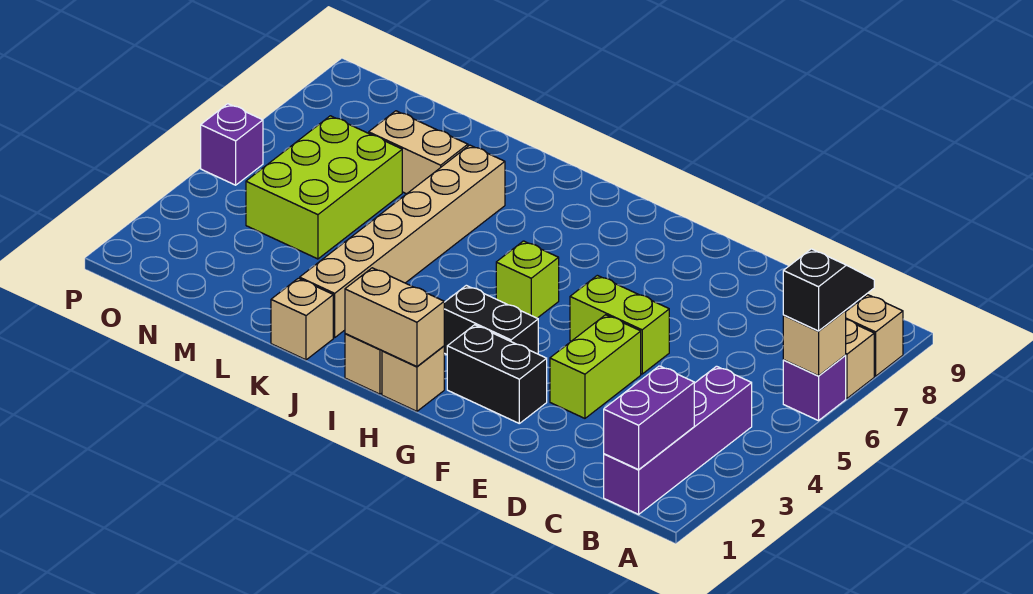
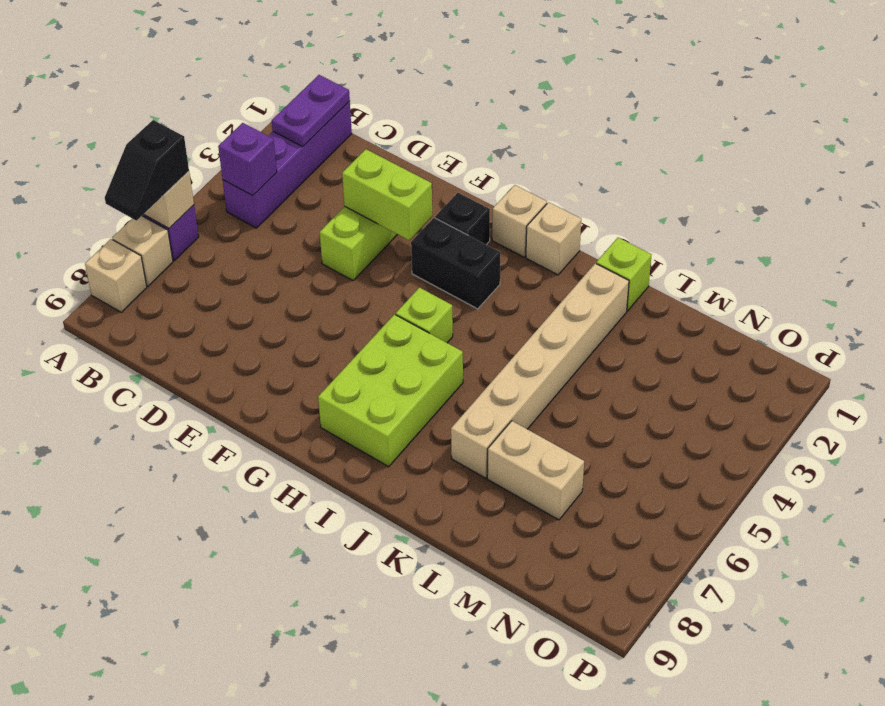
purple 1x2 brick [604,366,694,470] -> purple 1x2 plate [272,75,350,147]
lime 1x2 brick [570,275,669,374] -> lime 1x2 brick moved to [342,149,432,240]
black 1x2 brick [447,325,547,423] -> black 1x1 brick [435,193,490,245]
tan 1x2 brick [345,268,444,367] -> none
tan 1x1 brick [271,278,333,360] -> lime 1x1 brick [596,238,651,311]
lime 2x3 brick [246,116,402,259] -> lime 2x3 brick moved to [318,314,463,467]
purple 1x1 brick [201,104,263,185] -> purple 1x1 brick moved to [218,123,277,196]

